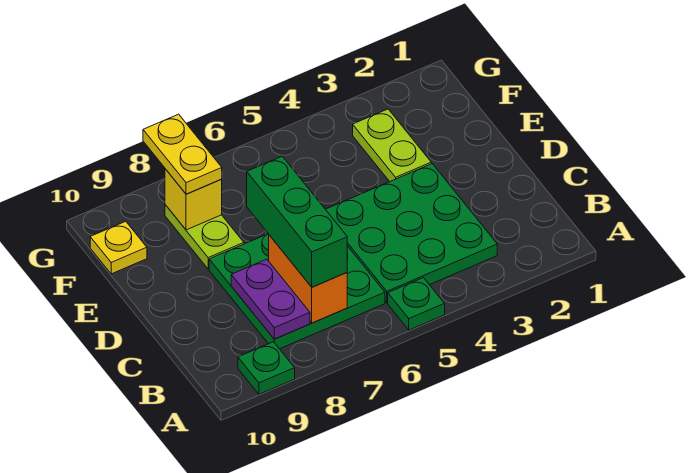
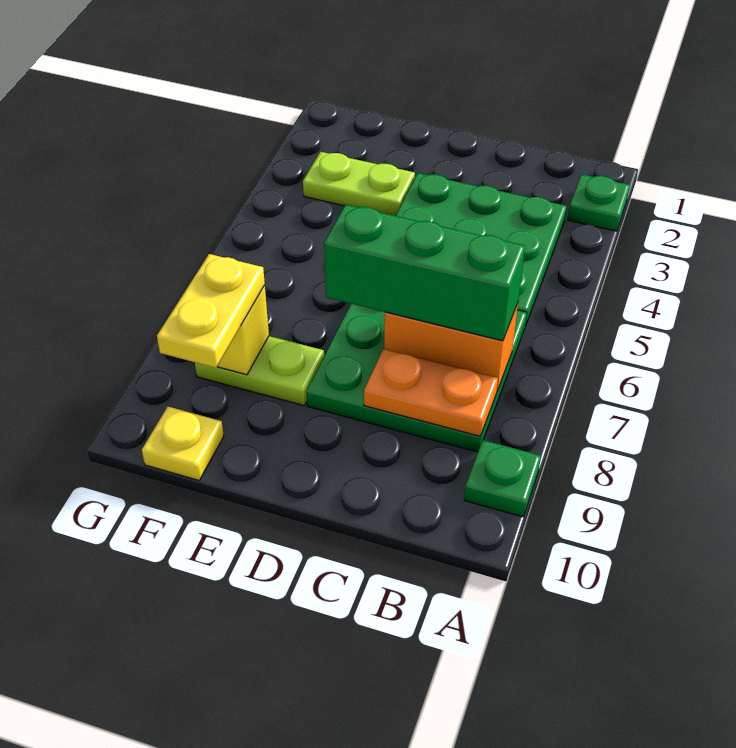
green 1x1 plate [388,278,445,330] -> green 1x1 plate moved to [568,174,630,231]
purple 1x2 plate [231,259,310,339] -> orange 1x2 plate [364,349,498,436]
yellow 1x2 plate [143,114,222,194] -> yellow 1x2 plate turned to [157,254,265,368]

